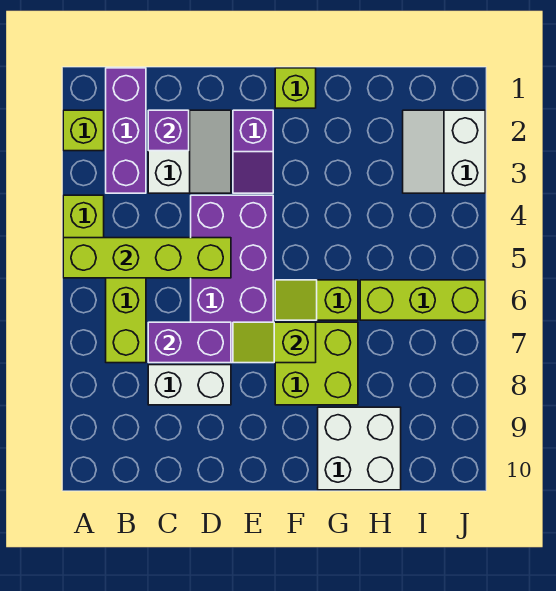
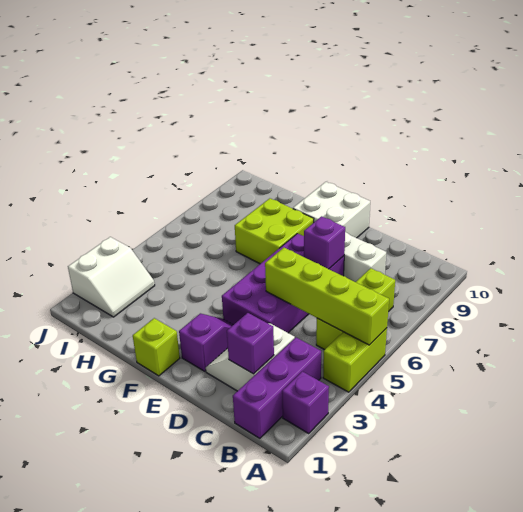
lime 1x1 brick [63,110,104,151] -> purple 1x1 brick [282,371,329,433]
purple 1x2 brick [148,322,231,363] -> purple 1x1 brick [304,216,345,269]
lime 1x2 slope [233,322,316,363] -> none
lime 1x2 slope [275,280,358,320] -> none
white 2x2 brick [318,407,401,490] -> white 2x2 brick moved to [293,182,370,238]
lime 1x3 brick [360,280,485,320] -> none

